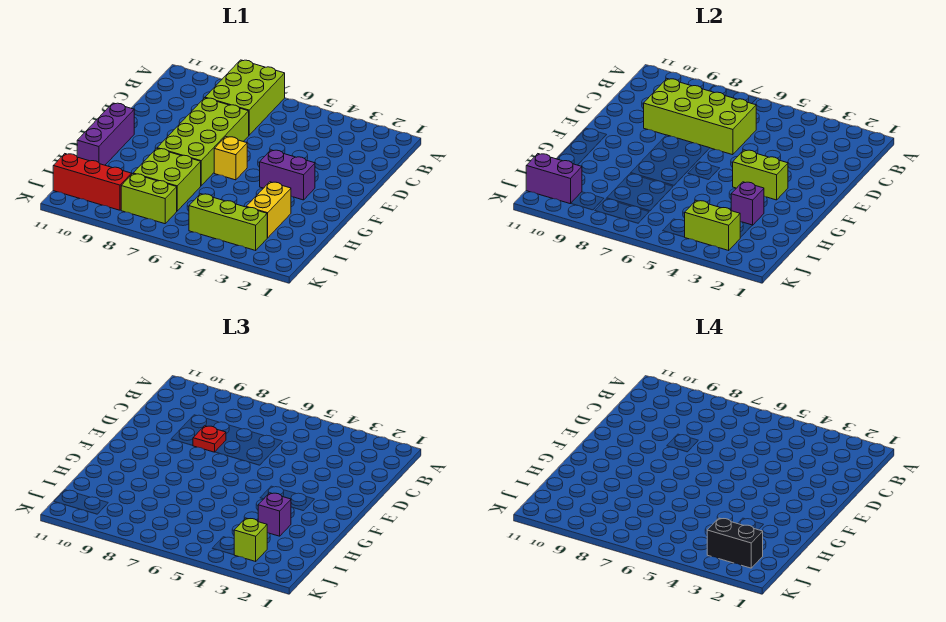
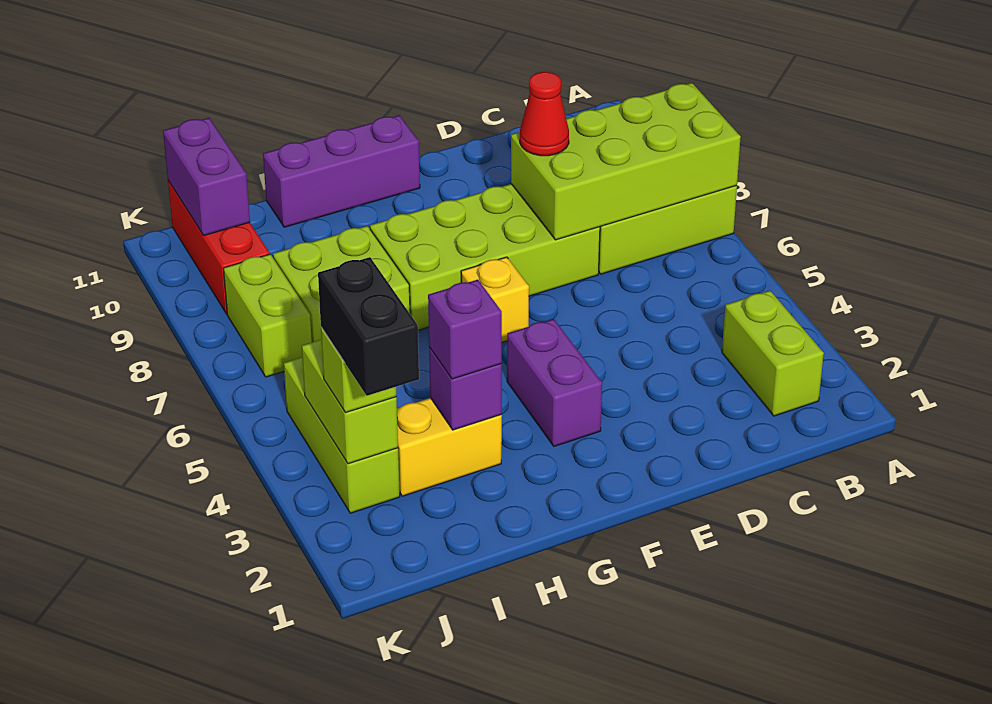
lime 2x4 brick [644,79,756,155] -> lime 2x4 brick turned to [511,83,741,240]
red 1x1 plate [193,426,226,452] -> red 1x1 cone [520,72,569,156]
lime 1x2 brick [733,150,788,200] -> lime 1x2 brick moved to [722,291,824,416]

